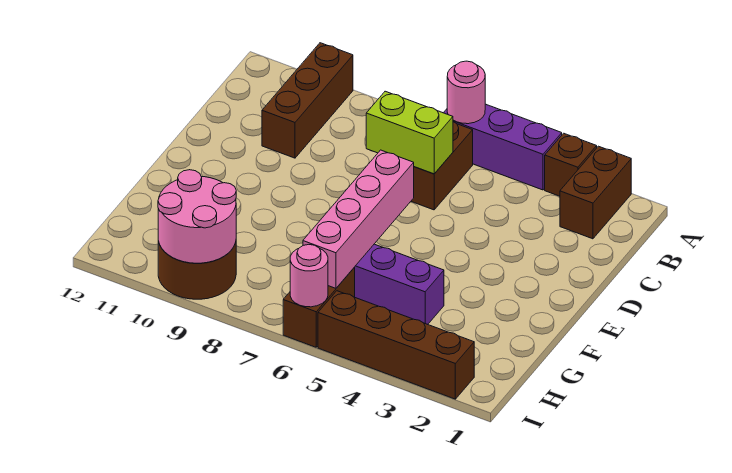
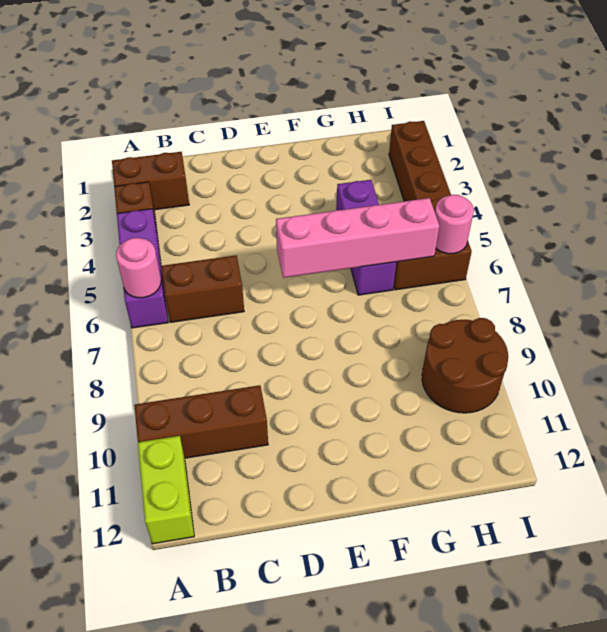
lime 1x2 brick [366,91,453,174] -> lime 1x2 brick moved to [138,436,194,544]
pink 2x2 round brick [158,170,236,263] -> none

